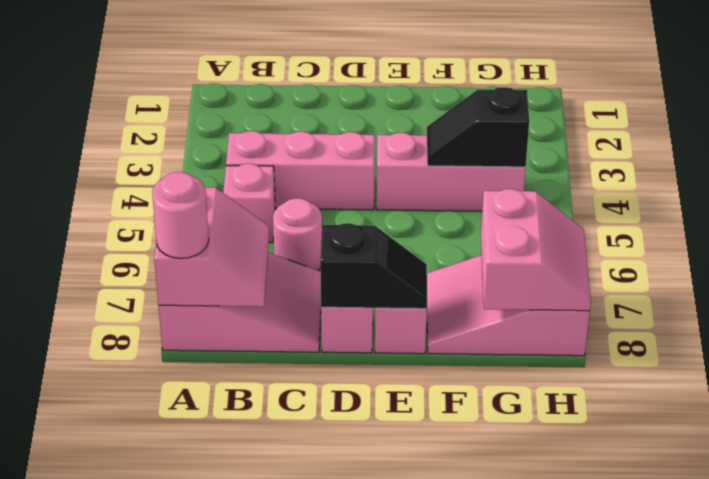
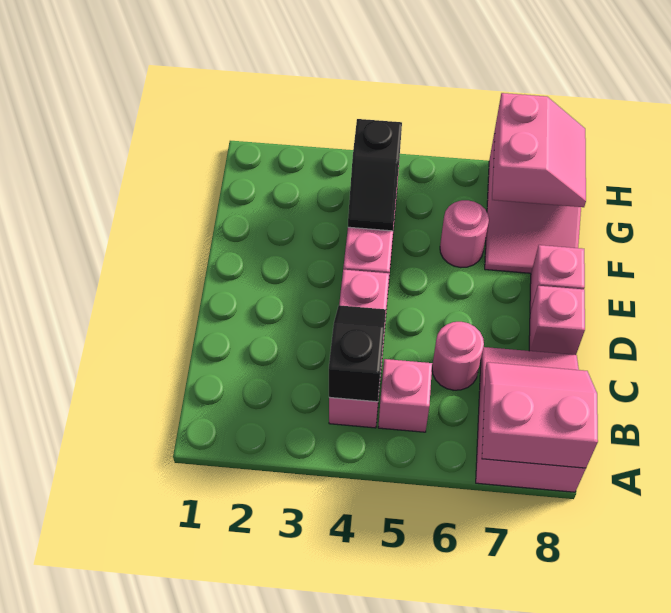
pink 1x1 round brick [152,172,209,259] -> pink 1x1 round brick moved to [440,200,489,268]
black 1x2 slope [320,223,427,309] -> black 1x2 slope moved to [329,305,386,402]
pink 2x2 slope [481,189,591,311] -> pink 2x2 slope turned to [492,93,586,207]

